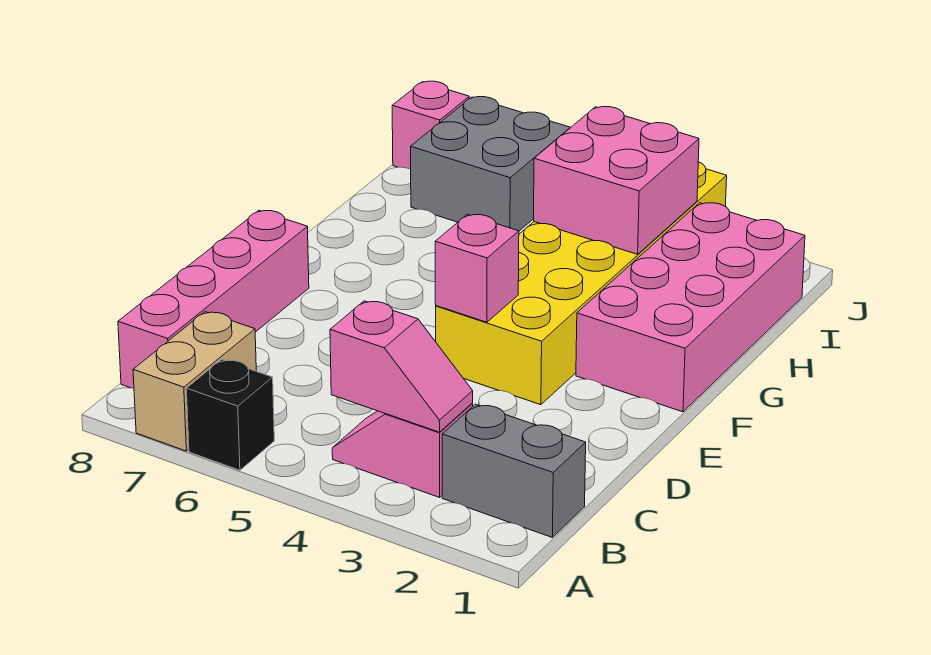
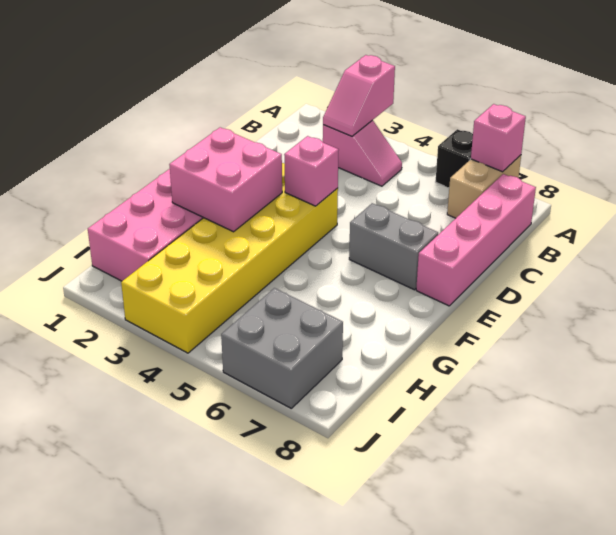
grey 1x2 brick [442,404,586,537] -> grey 1x2 brick moved to [349,203,438,290]
pink 1x2 slope [330,301,473,432] -> pink 1x2 slope turned to [323,55,395,136]
pink 2x2 brick [534,107,699,254] -> pink 2x2 brick moved to [169,127,282,232]
pink 1x1 brick [392,81,469,169] -> pink 1x1 brick moved to [471,104,526,172]

